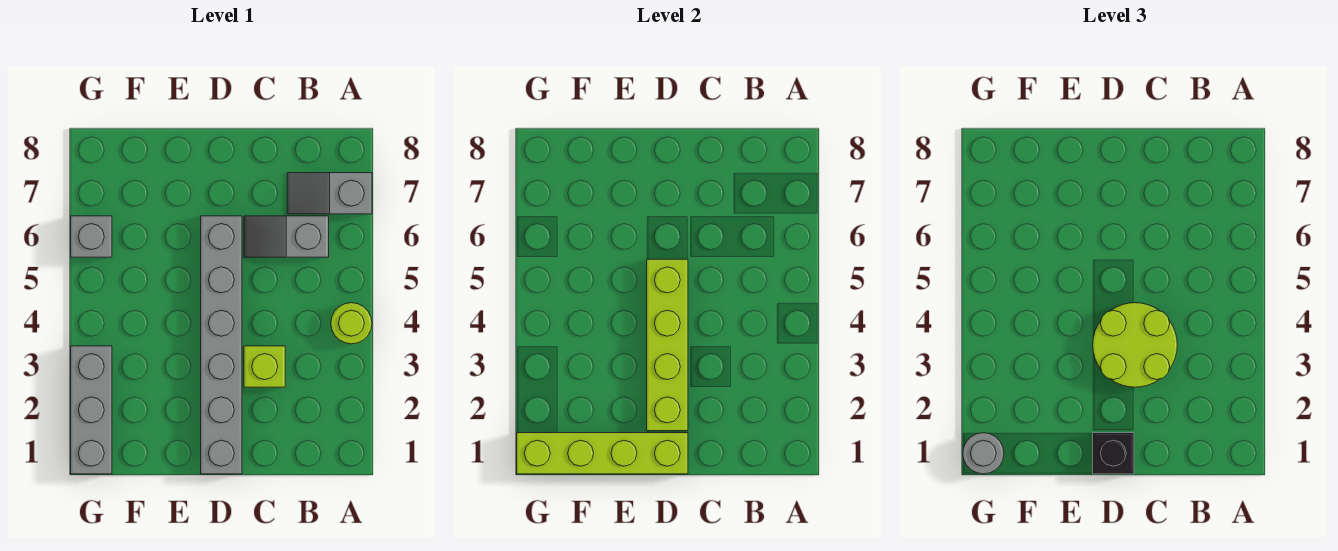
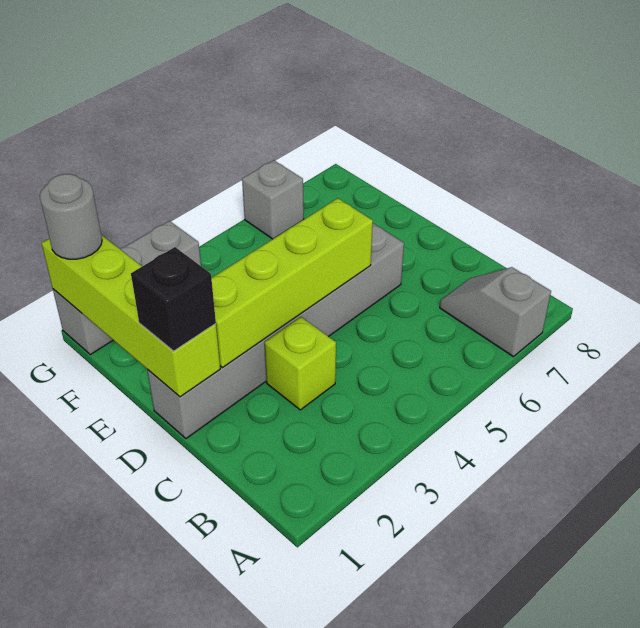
lime 1x1 round brick [331,303,372,344] -> none
grey 1x2 slope [244,216,329,257] -> none
lime 2x2 round brick [1093,303,1177,387] -> none

